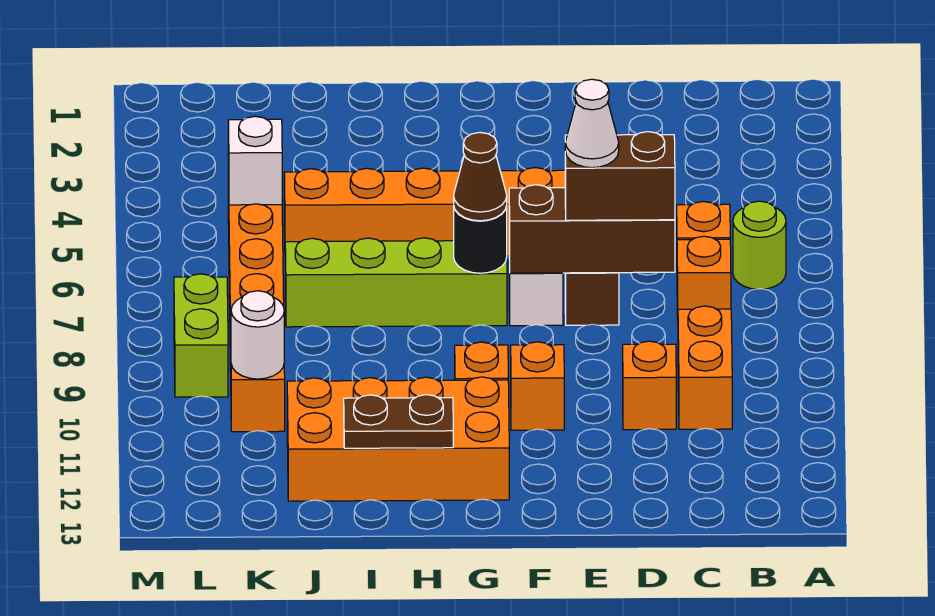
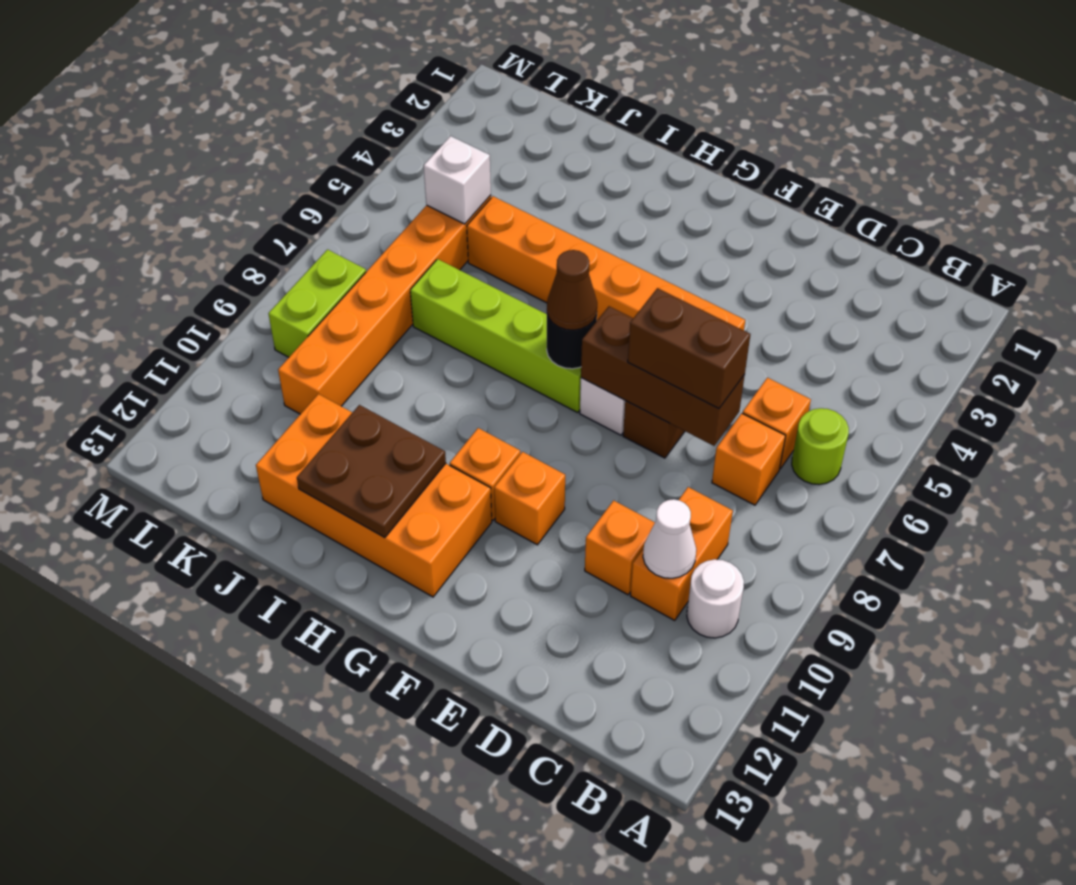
white 1x1 cone [565,79,619,168] -> white 1x1 cone moved to [643,499,696,578]
brown 1x2 plate [344,395,453,448] -> brown 2x2 plate [297,405,446,538]
white 1x1 round brick [231,291,284,379] -> white 1x1 round brick moved to [687,559,744,638]

